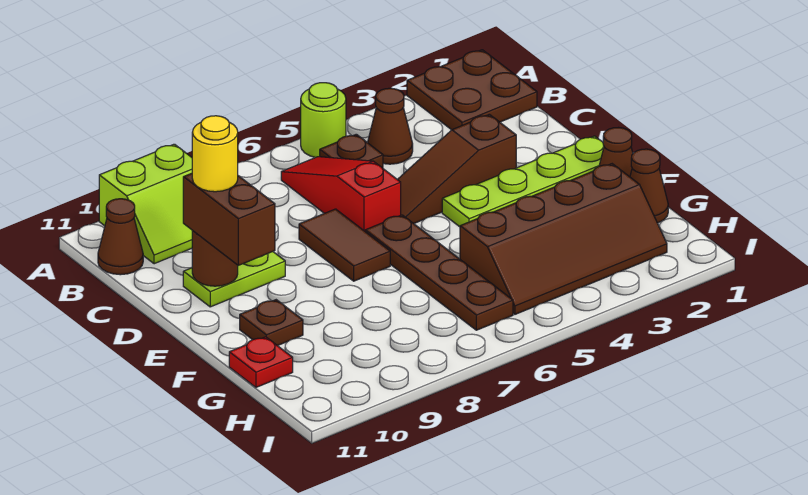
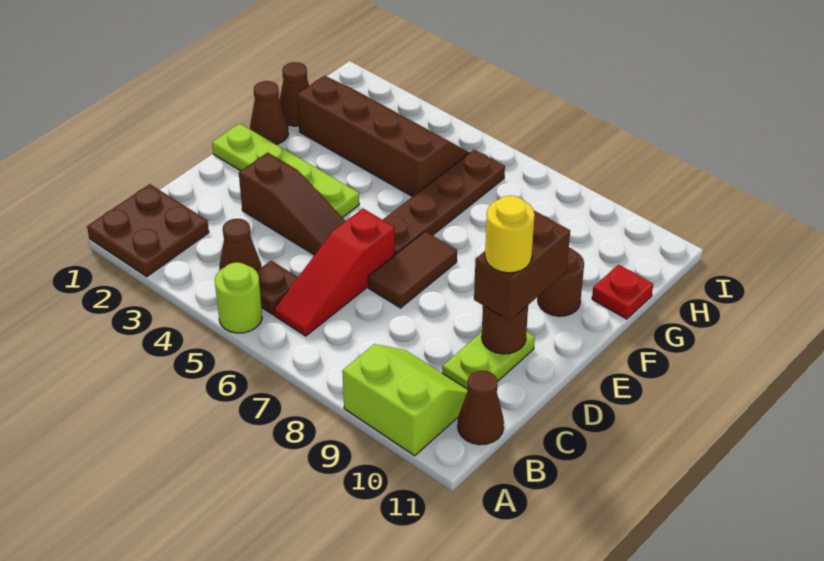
lime 1x2 plate [183,252,285,307] -> lime 1x2 plate turned to [442,332,535,389]
brown 1x1 plate [240,300,303,346] -> brown 1x1 round brick [538,248,584,316]

